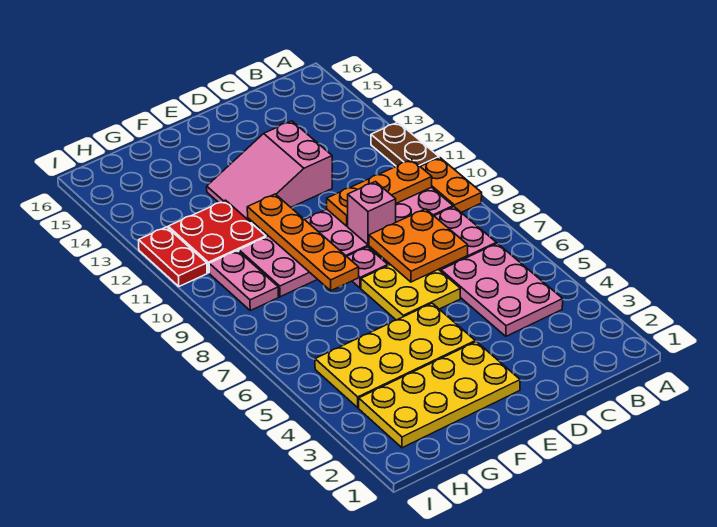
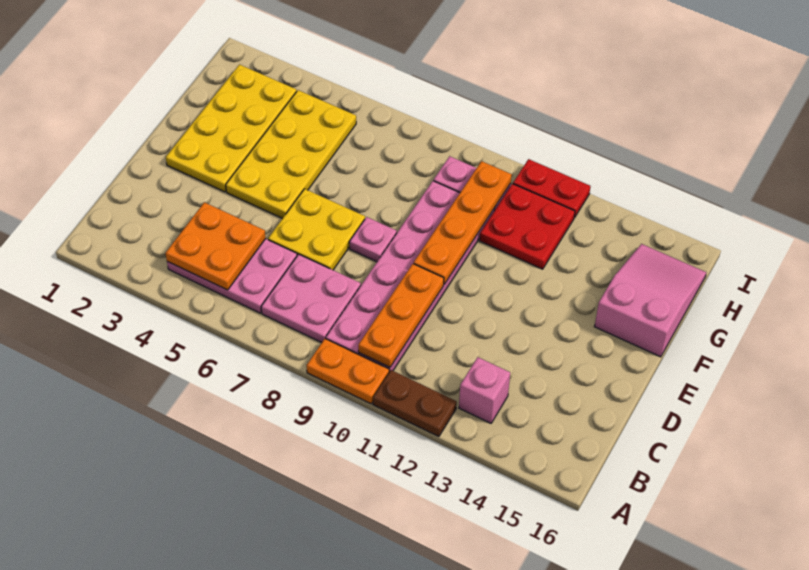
orange 2x2 plate [369,209,468,282] -> orange 2x2 plate moved to [165,202,266,290]
pink 1x1 brick [348,182,396,245] -> pink 1x1 brick moved to [459,357,510,423]
pink 2x3 slope [207,121,332,225] -> pink 2x3 slope moved to [594,244,706,357]
orange 1x4 plate [247,194,359,291] -> orange 1x4 plate turned to [414,161,512,284]

